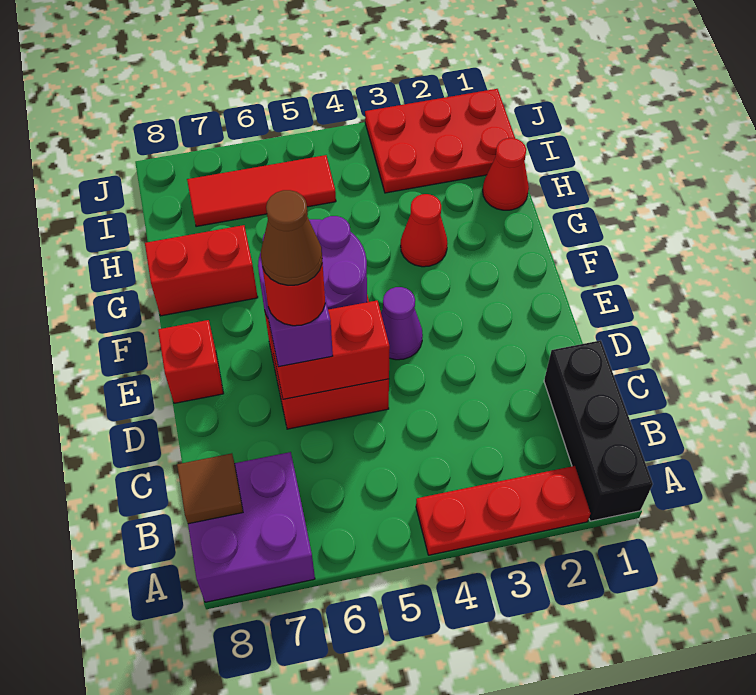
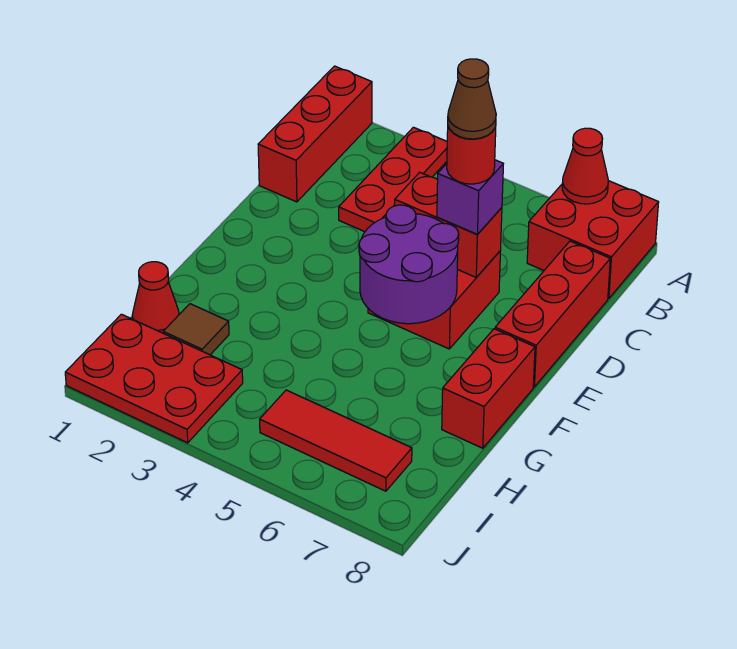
black 1x3 brick [544,340,653,521] -> red 1x3 brick [258,66,372,202]
red 1x3 plate [416,466,591,555] -> red 1x3 plate turned to [339,127,447,232]
purple 2x2 brick [188,452,315,602] -> red 2x2 brick [527,181,659,299]
brown 1x1 tile [177,453,243,524] -> brown 1x1 tile moved to [163,304,229,355]
purple 1x1 cone [381,287,423,360] -> none
red 1x1 brick [158,320,224,403] -> red 1x3 brick [495,241,610,387]
red 1x1 cone [401,194,448,267] -> red 1x1 cone moved to [562,128,608,204]
red 1x2 brick [145,225,258,316] -> red 1x2 brick turned to [442,329,535,448]

